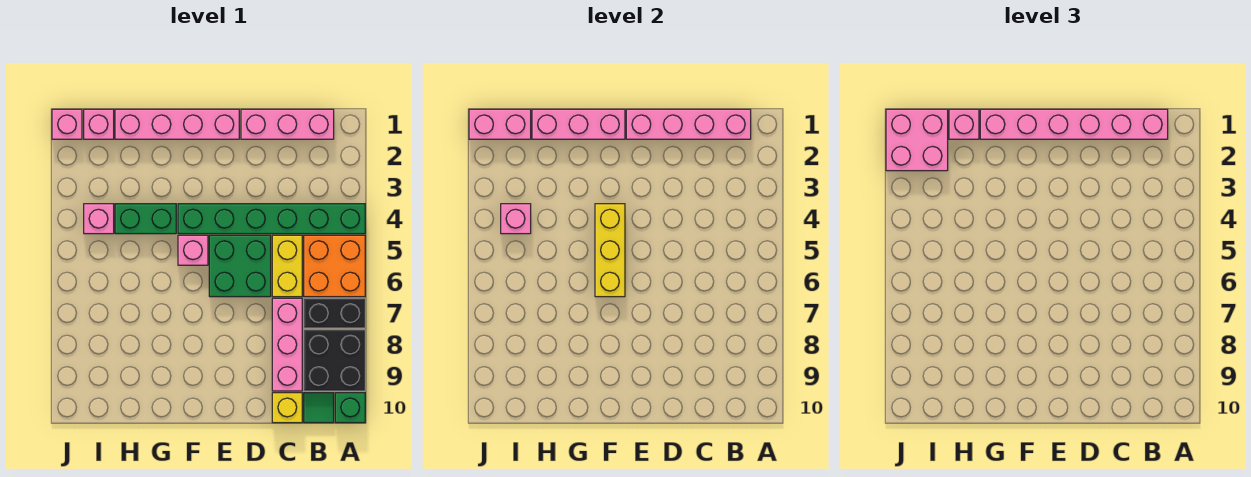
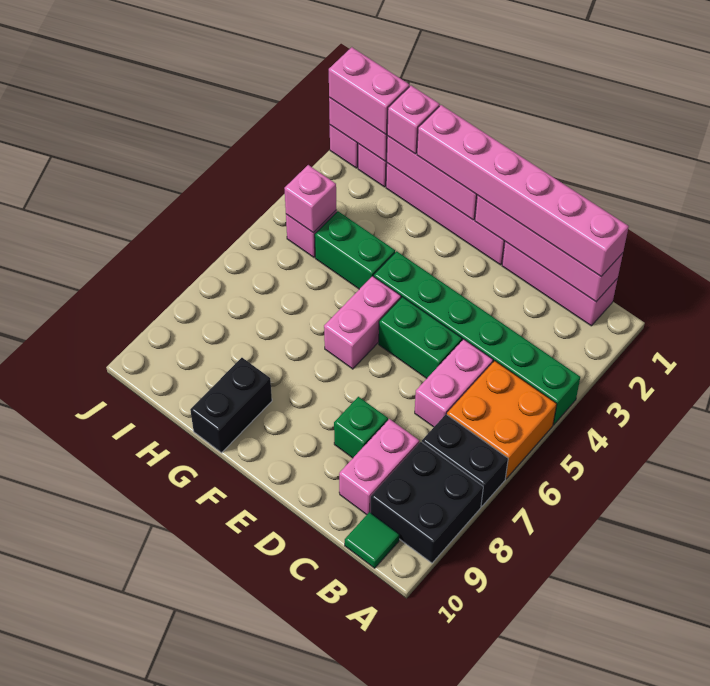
green 1x1 brick [335,393,365,423] -> green 1x1 brick moved to [334,397,388,458]
yellow 1x2 brick [272,235,302,297] -> pink 1x2 brick [415,339,493,427]
pink 1x3 brick [272,298,302,391] -> pink 1x2 brick [339,419,419,515]
yellow 1x1 brick [272,393,302,423] -> none
green 2x2 brick [209,235,271,297] -> green 1x2 brick [379,297,462,378]
yellow 1x3 brick [595,204,625,297] -> none
pink 1x1 brick [178,235,208,265] -> pink 1x2 brick [324,276,401,369]
none -> black 1x2 brick [190,358,272,453]
pink 2x2 brick [886,109,948,171] -> pink 1x2 brick [329,47,409,134]

